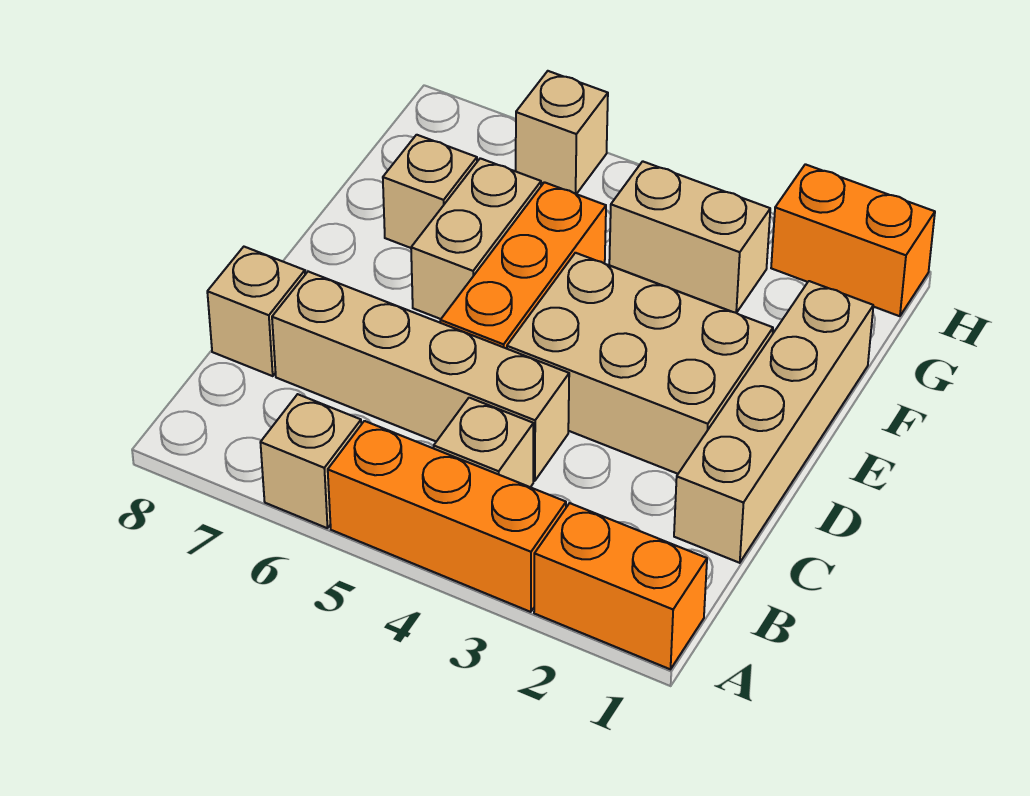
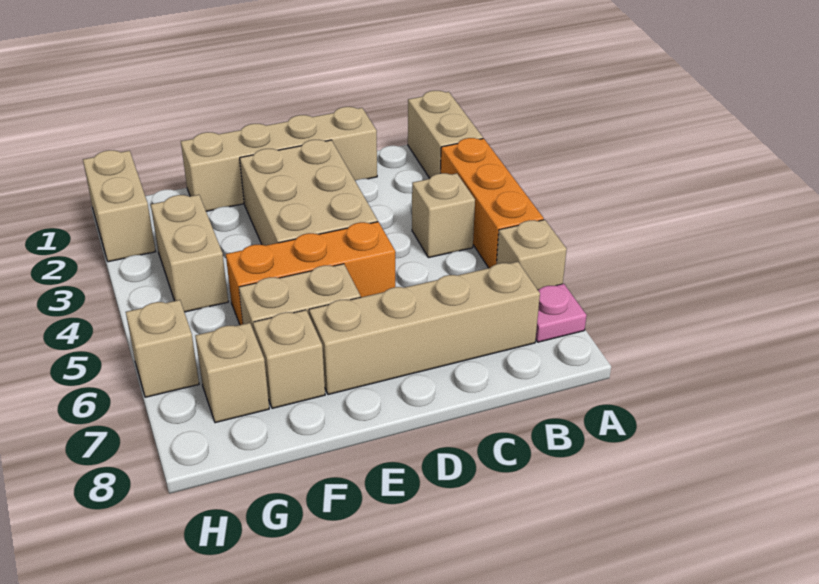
orange 1x2 brick [534,503,707,669] -> tan 1x2 brick [408,91,483,178]
none -> pink 1x1 plate [536,284,587,342]
tan 1x4 brick [272,272,569,481] -> tan 1x4 brick turned to [309,262,540,395]
tan 1x1 brick [207,247,305,376] -> tan 1x1 brick moved to [195,323,269,423]
orange 1x2 brick [771,164,935,316] -> tan 1x2 brick [83,150,156,262]

